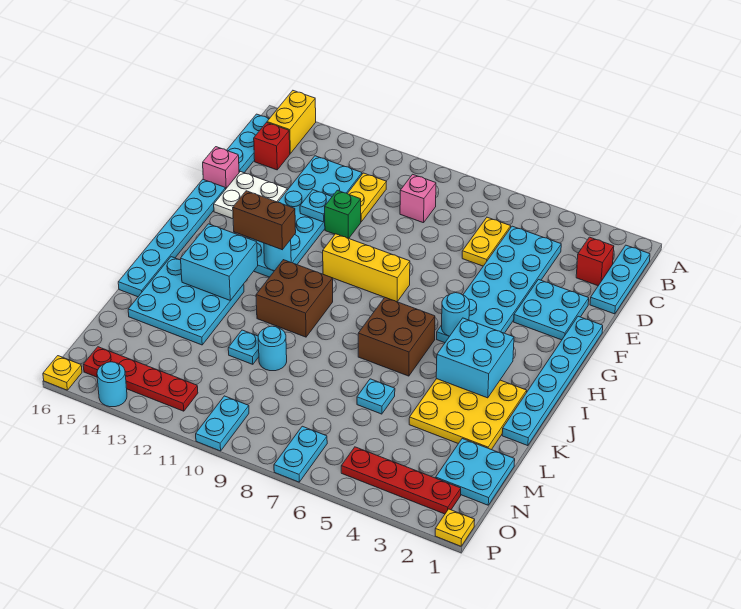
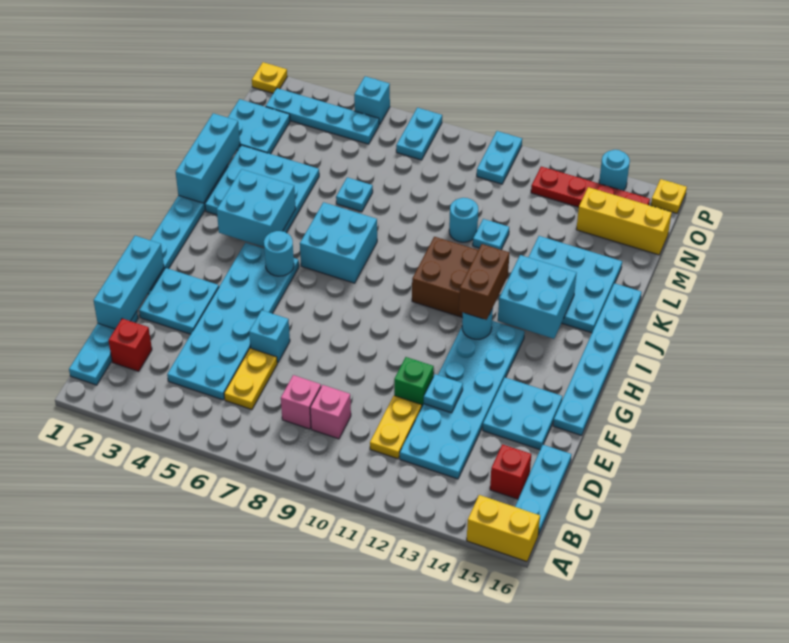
yellow 1x2 brick [267,91,316,153] -> yellow 1x2 brick turned to [467,495,540,562]
none -> cyan 1x3 brick [94,236,164,329]
none -> cyan 1x1 brick [249,310,290,363]
white 2x2 plate [214,171,287,219] -> cyan 2x2 plate [483,378,562,450]
pink 1x1 brick [203,147,239,188] -> pink 1x1 brick moved to [281,375,321,429]
yellow 1x3 brick [323,234,410,302] -> yellow 1x3 brick moved to [576,187,672,255]
brown 1x2 brick [233,191,296,250] -> brown 1x2 brick turned to [459,244,510,320]
brown 2x2 brick [358,298,435,376] -> cyan 2x2 brick [300,202,377,283]
none -> cyan 1x3 brick [176,113,240,203]
yellow 3x3 plate [409,379,527,450] -> cyan 3x3 plate [205,145,319,233]
red 1x4 plate [341,447,461,514] -> cyan 1x4 plate [266,88,379,144]
none -> cyan 1x1 brick [354,76,390,125]

